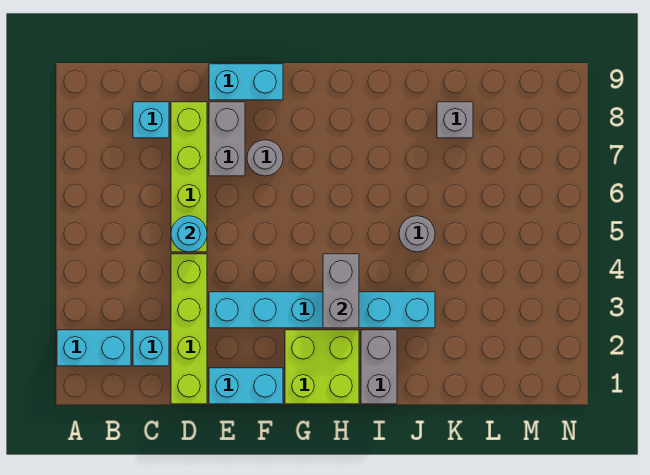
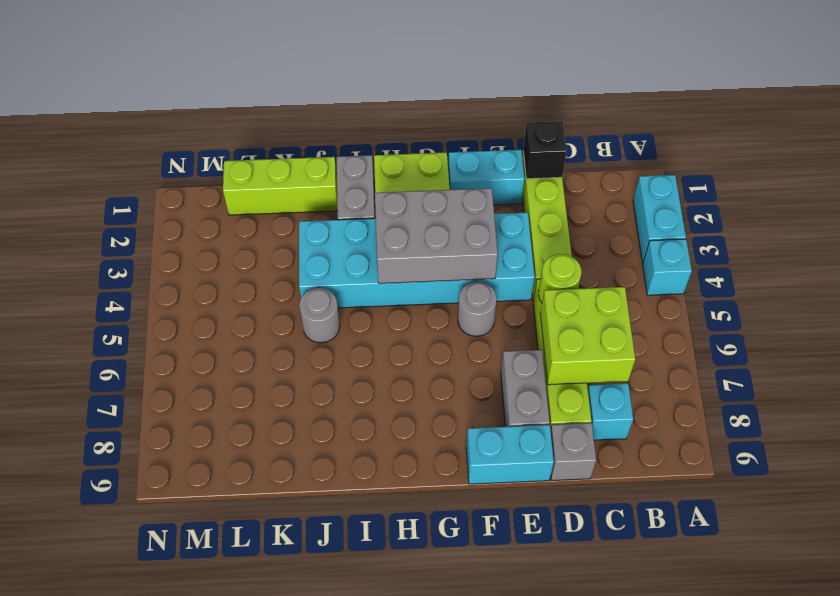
cyan 1x2 brick [57,330,131,366] -> cyan 1x2 brick turned to [633,175,686,262]
cyan 1x1 brick [133,330,169,366] -> cyan 1x1 brick moved to [643,239,692,295]
none -> lime 2x2 brick [540,287,635,385]
none -> black 1x1 brick [523,121,567,179]
cyan 1x1 round brick [171,216,207,252] -> lime 1x1 round brick [538,254,581,302]
cyan 1x6 brick [209,292,435,328] -> cyan 2x6 brick [299,212,535,308]
grey 1x1 round brick [247,140,283,176] -> grey 1x1 round brick moved to [458,281,497,336]
grey 1x2 brick [323,254,359,328] -> grey 2x3 brick [375,188,498,283]
none -> lime 1x3 brick [223,157,338,215]
grey 1x1 brick [437,102,473,138] -> grey 1x1 brick moved to [551,423,596,480]

